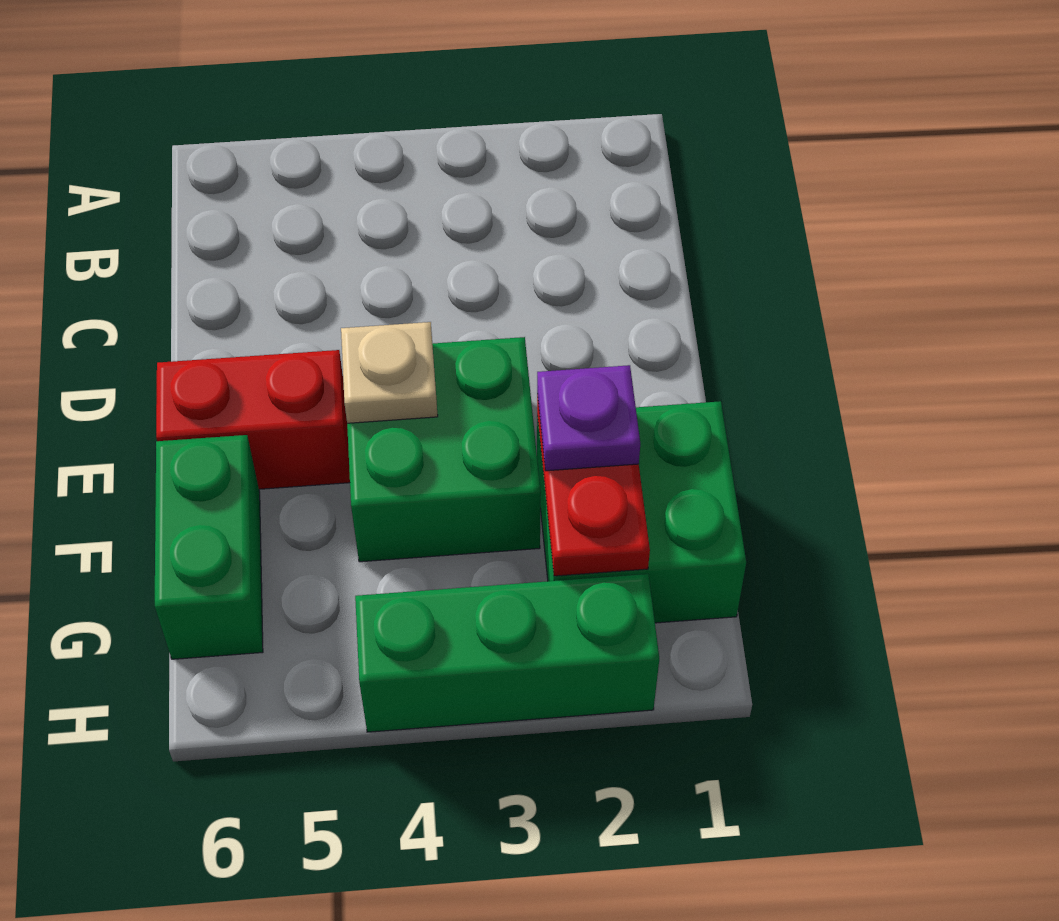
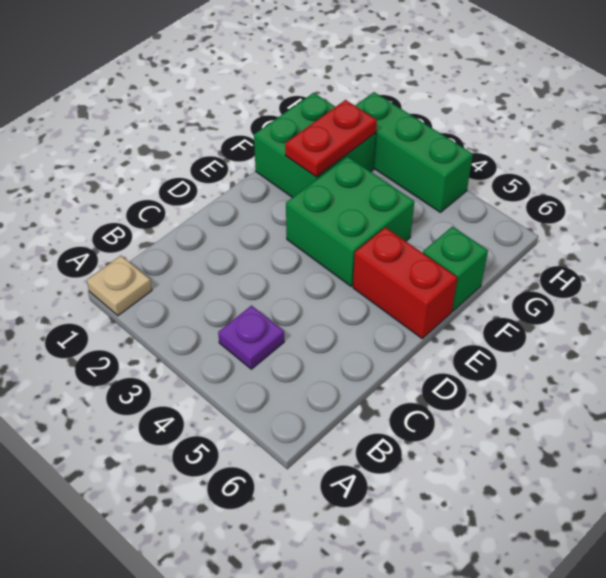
tan 1x1 plate [341,322,438,423] -> tan 1x1 plate moved to [87,256,152,316]
purple 1x1 plate [537,365,640,471] -> purple 1x1 plate moved to [218,306,284,369]
green 1x2 brick [155,435,263,659] -> green 1x1 brick [423,227,488,311]

